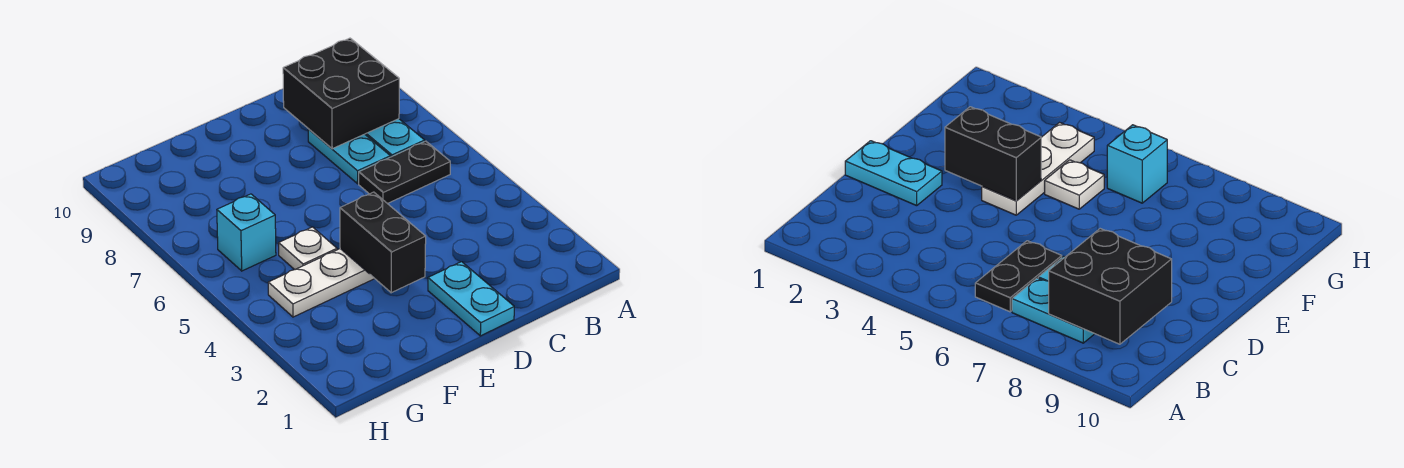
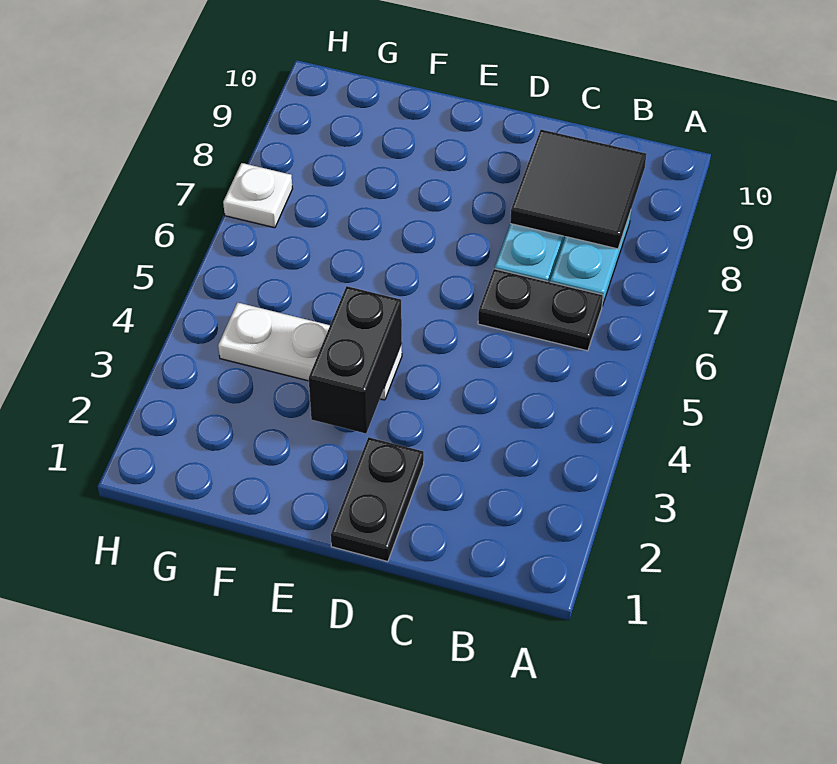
black 2x2 brick [283,38,399,149] -> black 2x2 tile [510,130,646,249]
cyan 1x2 plate [428,262,514,336] -> black 1x2 plate [331,437,424,562]
white 1x1 plate [279,227,337,270] -> white 1x1 plate moved to [223,163,292,228]
cyan 1x1 brick [217,194,276,271] -> none

